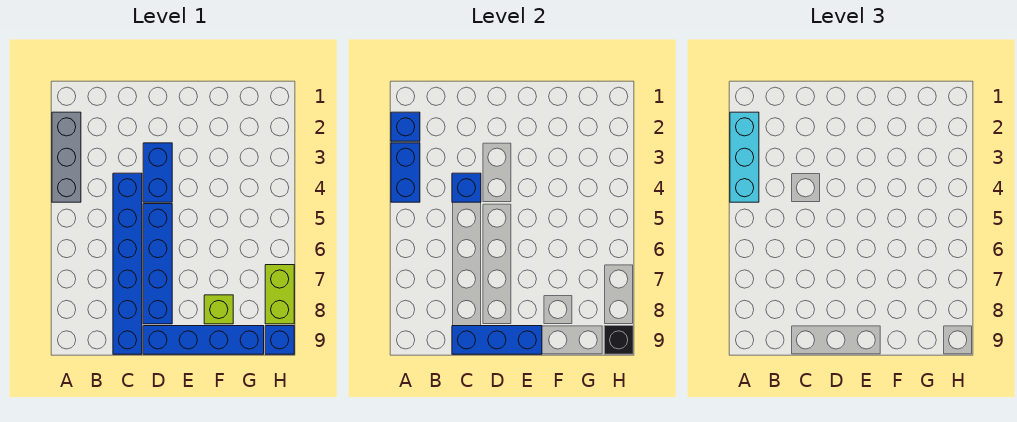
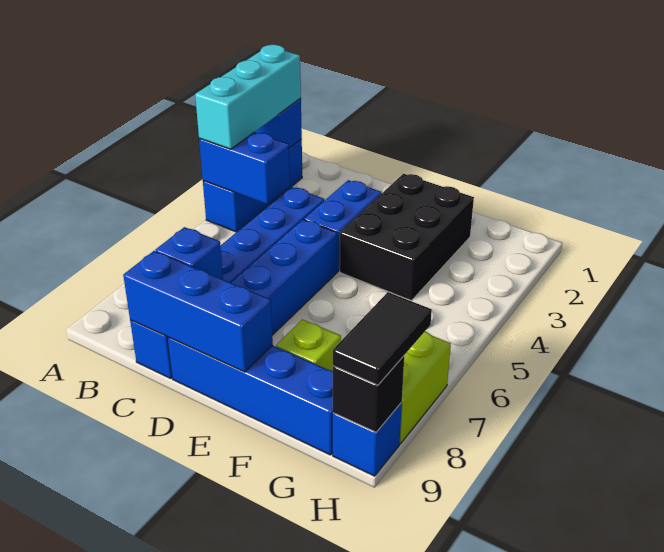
grey 1x3 brick [52,112,81,202] -> blue 1x3 brick [203,140,302,232]
blue 1x2 brick [391,143,420,202] -> blue 1x2 brick turned to [199,132,290,204]
blue 1x1 brick [452,173,481,202] -> blue 1x1 brick moved to [156,227,223,279]
none -> black 2x3 brick [340,174,474,301]
none -> black 1x2 tile [333,292,432,385]

